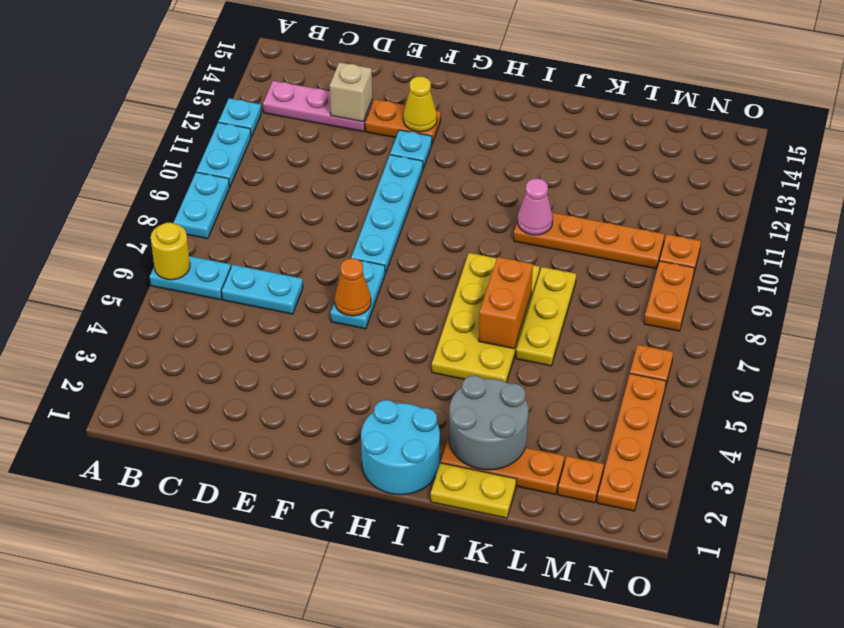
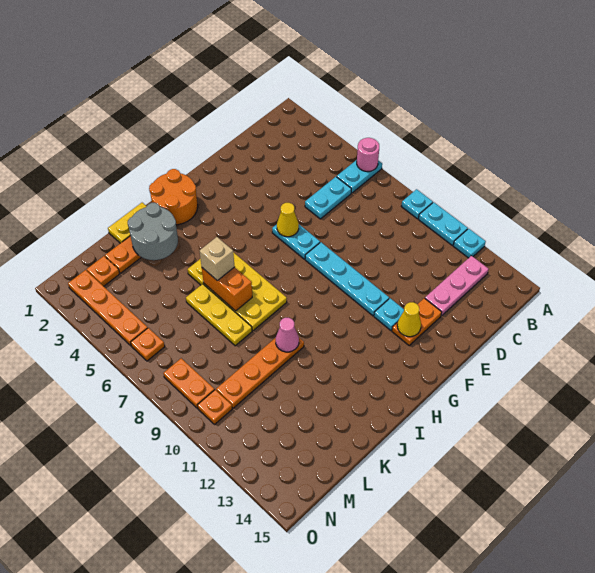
yellow 1x1 round brick [151,223,190,280] -> pink 1x1 round brick [357,138,379,171]
cyan 1x2 plate [174,172,230,239] -> cyan 1x1 plate [401,189,433,219]
tan 1x1 brick [330,62,372,122] -> tan 1x1 brick moved to [200,237,235,281]
orange 1x1 cone [335,259,371,316] -> yellow 1x1 cone [277,203,299,237]
cyan 2x2 round brick [361,400,440,495] -> orange 2x2 round brick [149,169,198,225]

